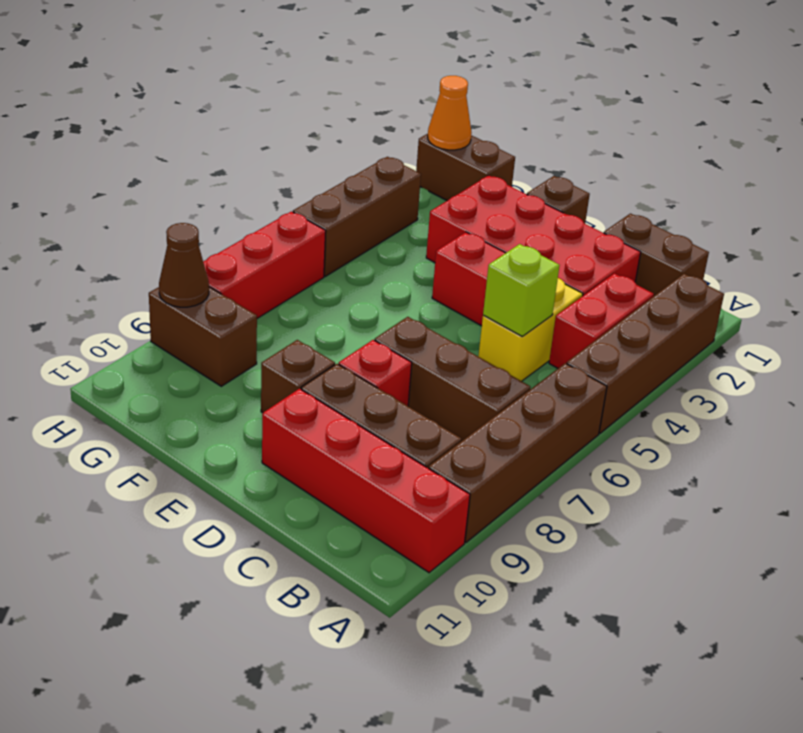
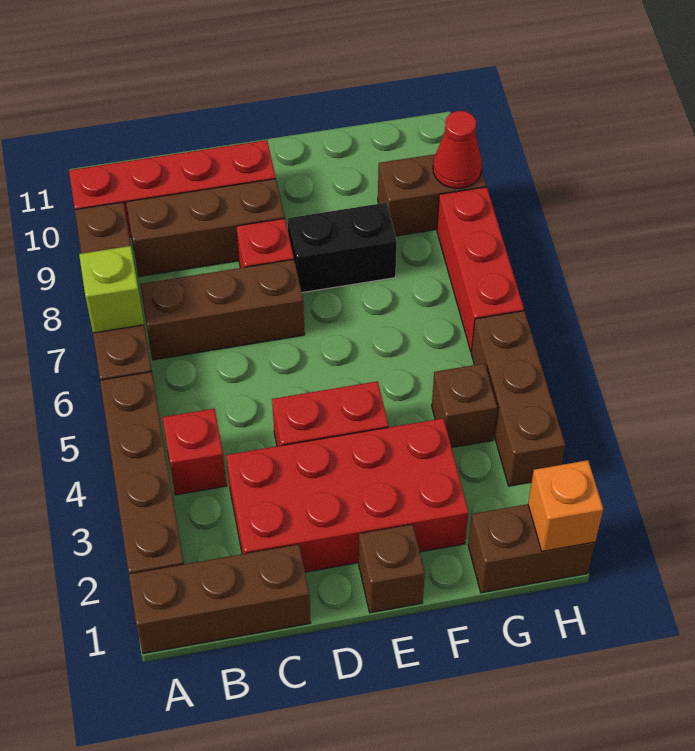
brown 1x2 brick [604,214,709,296] -> brown 1x3 brick [129,544,311,654]
red 1x2 brick [549,273,654,368] -> red 1x1 brick [162,409,227,495]
yellow 1x2 brick [478,278,583,381] -> none
lime 1x1 brick [483,244,560,336] -> lime 1x1 brick moved to [79,246,144,333]
none -> black 1x2 brick [288,203,397,293]
brown 1x1 brick [261,340,335,413] -> brown 1x1 brick moved to [432,363,497,448]
orange 1x1 cone [428,76,472,150] -> orange 1x1 brick [528,460,603,551]
brown 1x1 cone [159,223,209,307] -> red 1x1 cone [433,111,482,189]

